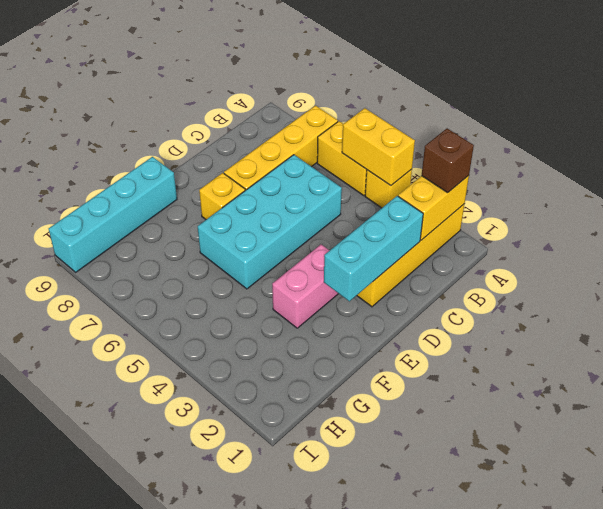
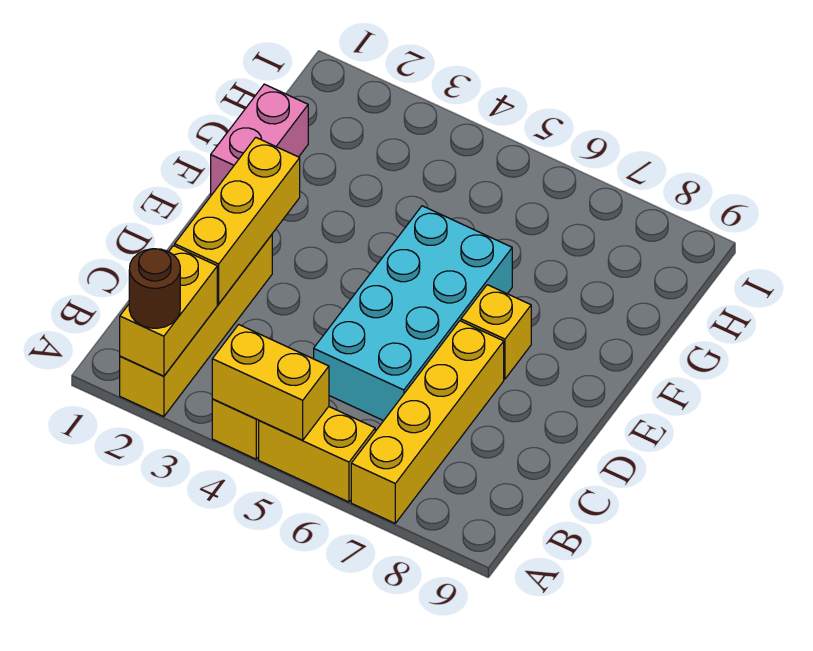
brown 1x1 brick [422,129,474,193] -> brown 1x1 round brick [129,249,180,328]
cyan 1x3 brick [324,196,423,301] -> yellow 1x3 brick [175,137,300,304]
pink 1x2 brick [272,245,339,328] -> pink 1x2 brick moved to [211,84,308,195]
cyan 1x4 brick [49,157,177,272] -> none

